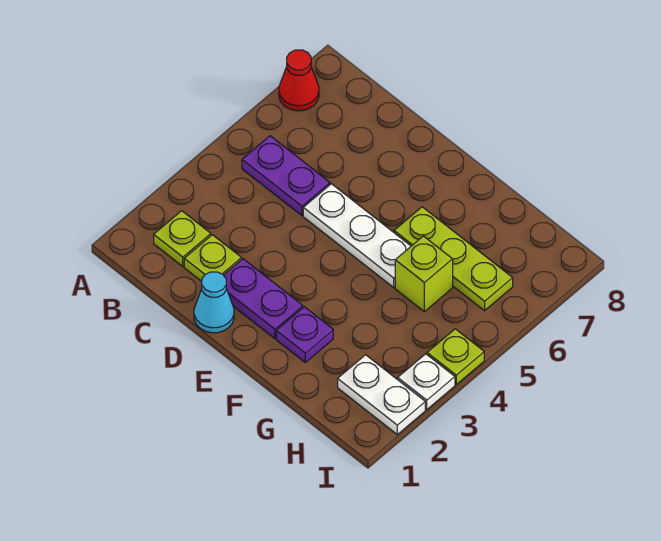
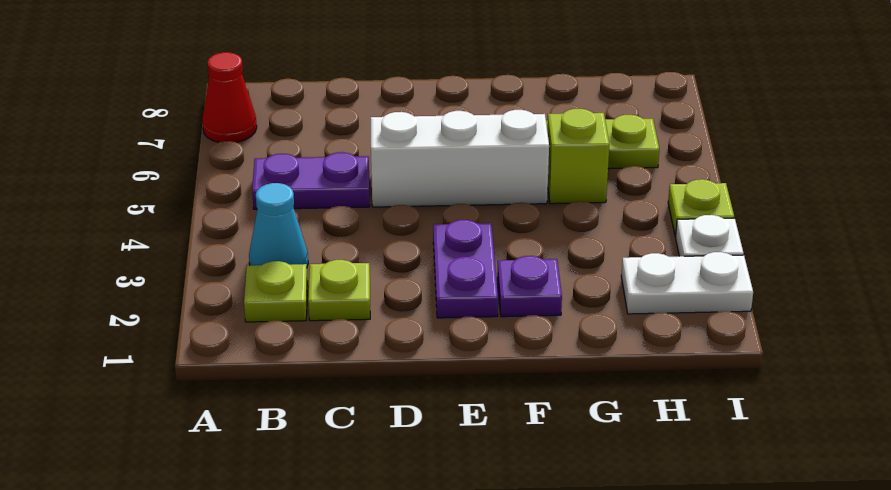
cyan 1x1 cone [194,272,234,333] -> cyan 1x1 cone moved to [249,183,308,266]
purple 1x2 plate [224,259,303,338] -> purple 1x2 plate turned to [433,220,498,318]
white 1x3 plate [303,184,411,287] -> white 1x3 brick [371,110,549,207]

